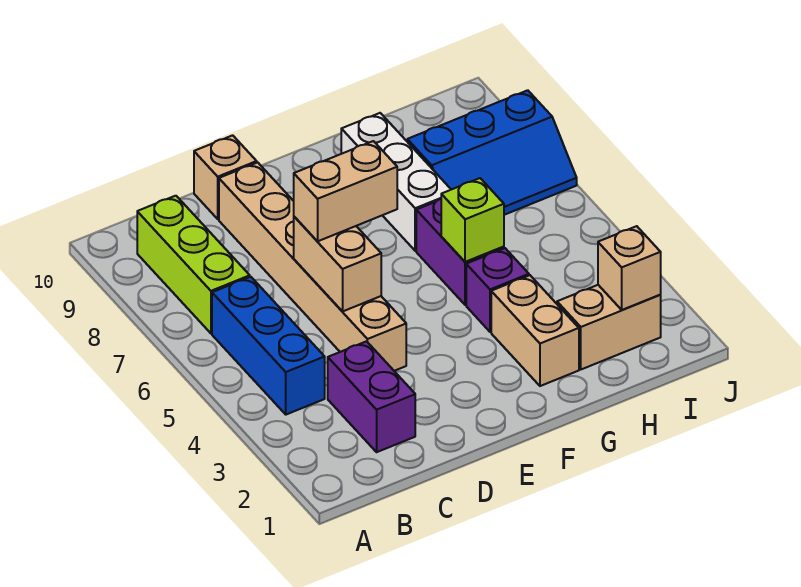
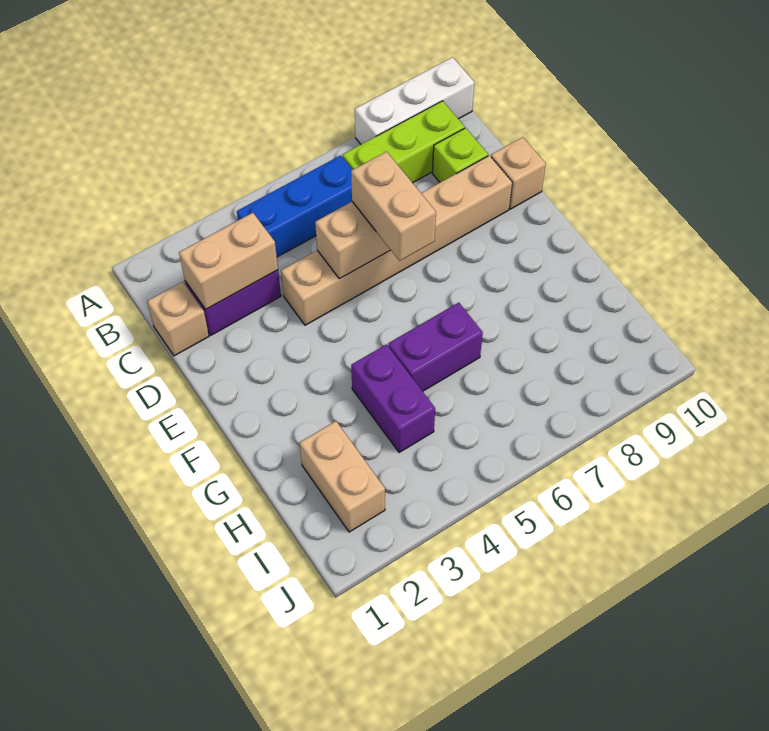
tan 1x2 brick [491,275,579,386] -> tan 1x2 brick moved to [179,213,278,309]
purple 1x1 brick [466,248,529,332] -> purple 1x2 brick [351,344,435,452]
lime 1x1 brick [441,178,504,262] -> lime 1x1 brick moved to [433,128,488,182]
white 1x3 brick [341,113,451,251] -> white 1x3 brick moved to [355,57,474,144]
blue 2x3 slope [407,90,577,215] -> none
tan 1x1 brick [598,226,661,310] -> tan 1x1 brick moved to [147,282,209,356]

